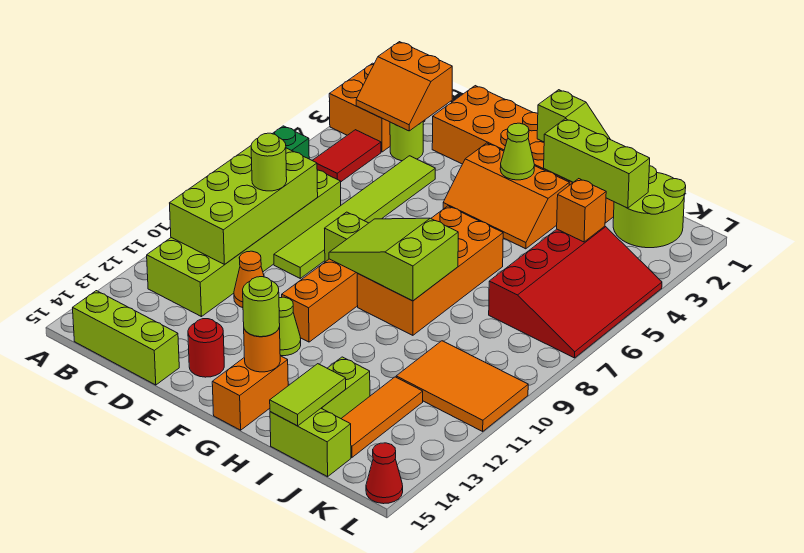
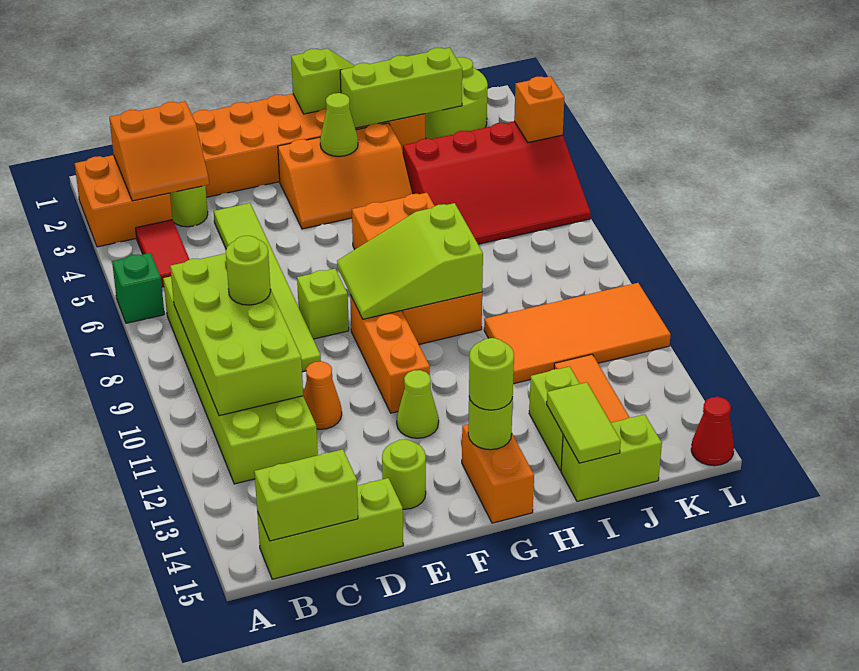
none -> lime 1x2 brick [254,449,358,541]
red 1x1 round brick [188,319,224,377] -> lime 1x1 round brick [382,439,426,509]
orange 1x1 round brick [244,327,280,372] -> lime 1x1 round brick [468,397,513,450]
red 3x4 slope [489,226,662,358] -> red 3x4 slope turned to [403,122,591,244]
orange 1x1 brick [557,179,606,242] -> orange 1x1 brick moved to [514,76,564,142]
orange 2x3 tile [396,341,528,431] -> orange 2x4 tile [484,283,671,384]

